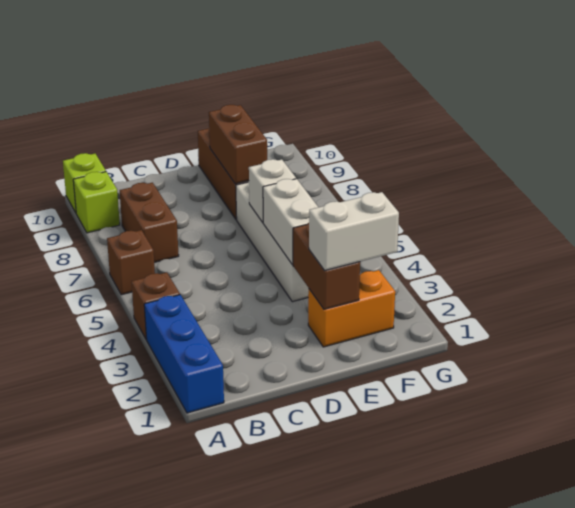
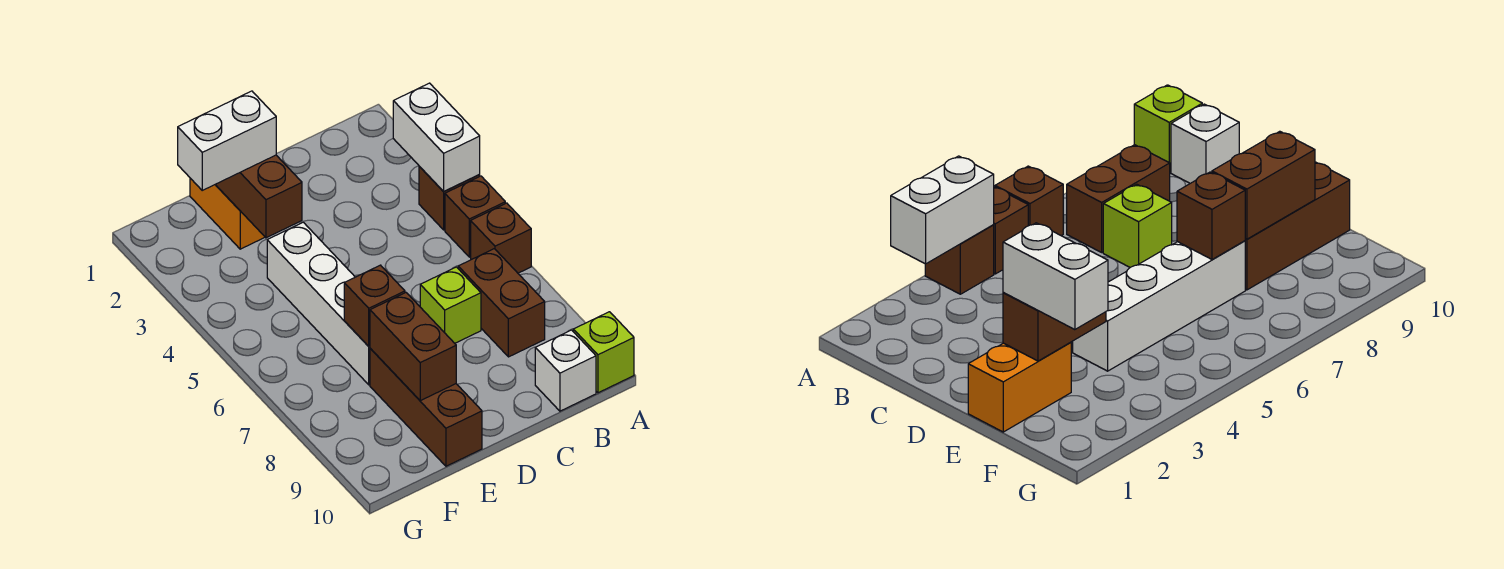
blue 1x3 brick [144,295,224,413] -> none
none -> brown 1x1 brick [445,176,505,257]
lime 1x1 brick [73,172,120,233] -> lime 1x1 brick moved to [420,267,481,343]
orange 1x2 brick [308,270,395,347] -> orange 1x2 brick turned to [190,178,265,249]
white 1x2 brick [263,179,318,265] -> white 1x2 brick moved to [393,83,480,192]
white 1x1 brick [249,159,296,223] -> white 1x1 brick moved to [535,330,596,411]
none -> brown 1x1 brick [344,265,405,346]

